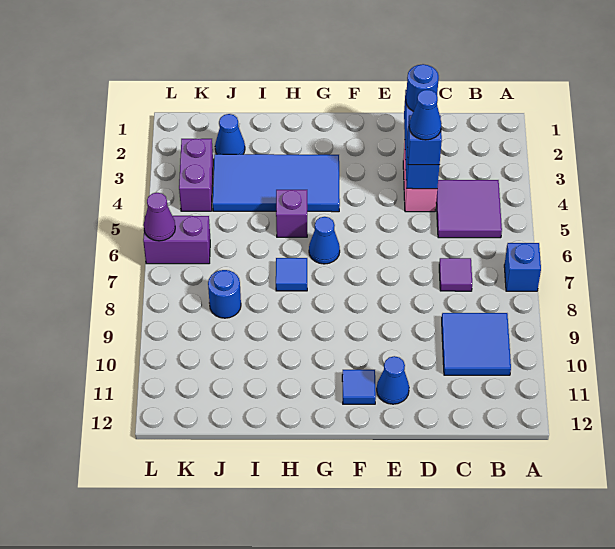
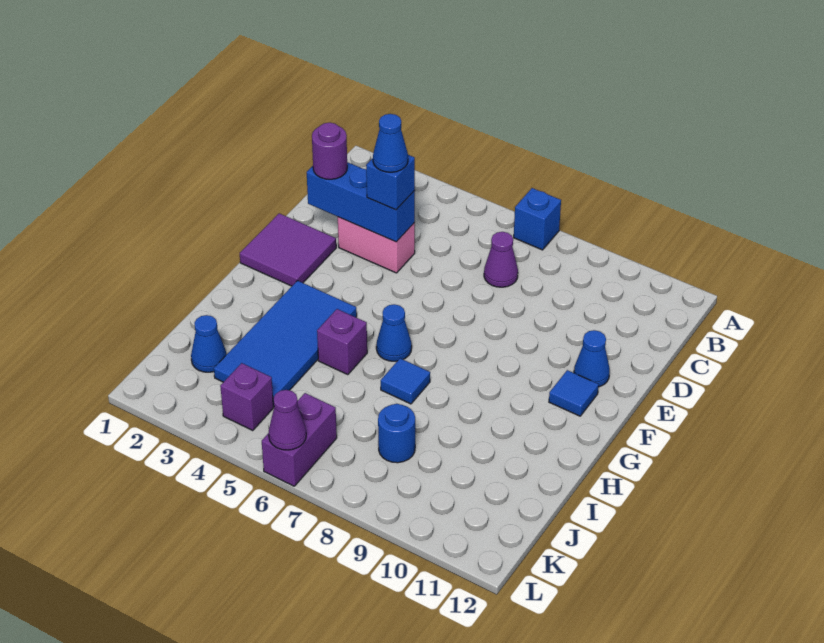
purple 2x2 tile [436,180,502,238] -> purple 2x2 tile moved to [240,213,336,286]
blue 2x2 tile [442,313,511,375] -> none
purple 1x1 tile [439,258,472,291] -> purple 1x1 cone [484,232,518,287]
blue 1x1 round brick [406,64,439,111] -> purple 1x1 round brick [312,123,347,179]
purple 1x2 brick [179,139,213,211] -> purple 1x1 brick [220,363,274,430]

